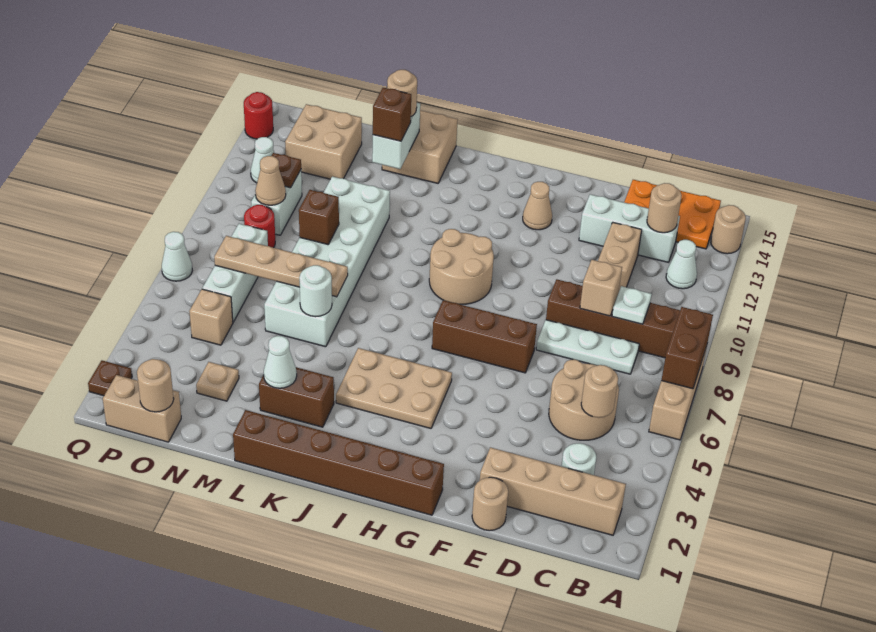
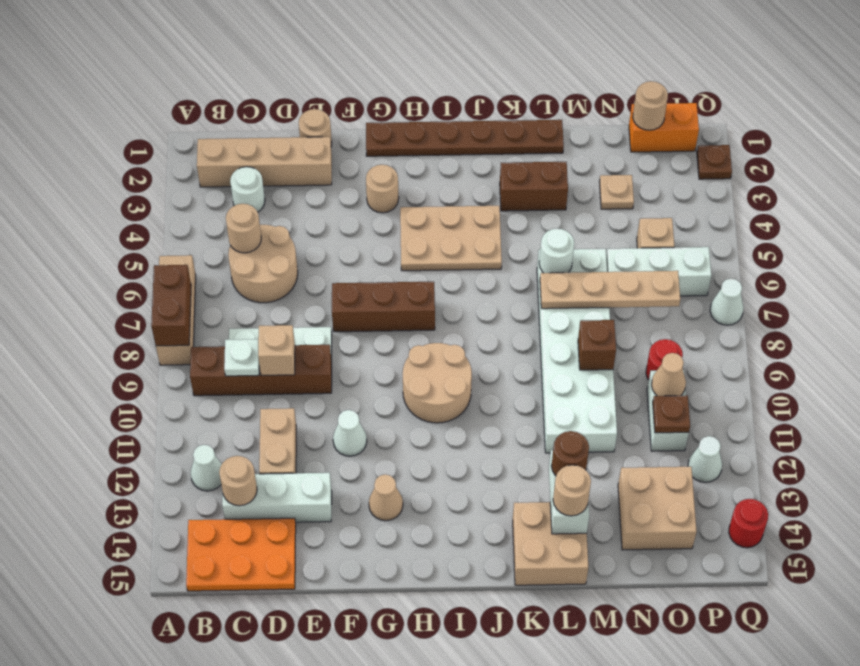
tan 1x1 round brick [711,205,746,254] -> tan 1x1 round brick moved to [366,165,399,213]
brown 1x6 brick [233,410,444,515] -> brown 1x6 plate [366,120,564,156]
white 1x1 cone [264,336,297,388] -> white 1x1 cone moved to [333,410,367,456]
brown 1x1 brick [373,88,411,141] -> brown 1x1 round brick [551,431,589,476]
tan 1x2 brick [103,375,181,442] -> orange 1x2 brick [629,103,699,152]
white 1x3 brick [202,224,268,322] -> white 1x3 brick turned to [606,247,711,296]

